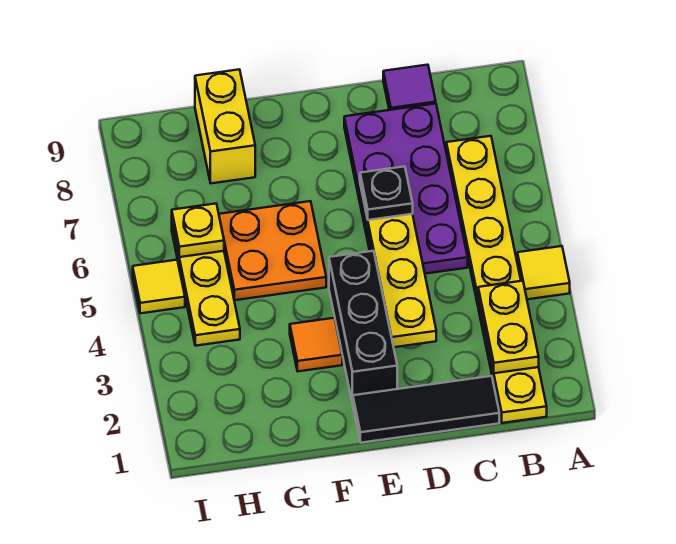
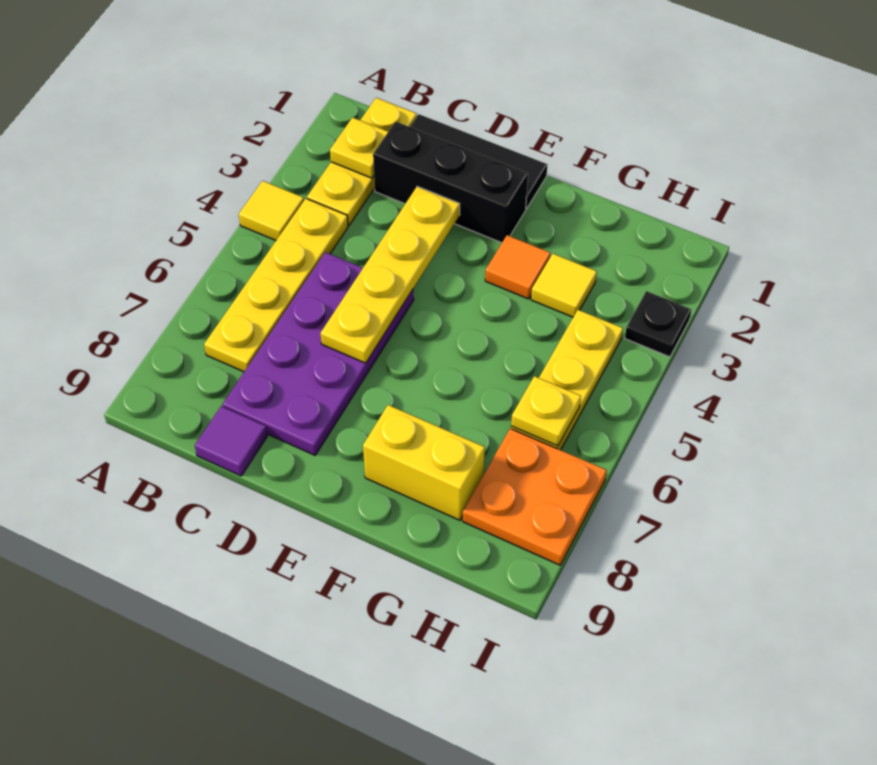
yellow 1x2 plate [478,281,539,373] -> yellow 1x1 plate [330,118,388,178]
black 1x1 plate [360,166,413,220] -> black 1x1 plate moved to [625,291,692,357]
black 1x3 brick [329,251,397,404] -> black 1x3 brick turned to [373,121,528,243]
orange 2x2 plate [219,201,326,300] -> orange 2x2 plate moved to [463,429,607,565]
yellow 1x2 brick [195,69,255,183] -> yellow 1x2 brick turned to [363,405,485,520]
yellow 1x1 tile [133,260,185,313] -> yellow 1x1 tile moved to [531,254,597,317]

